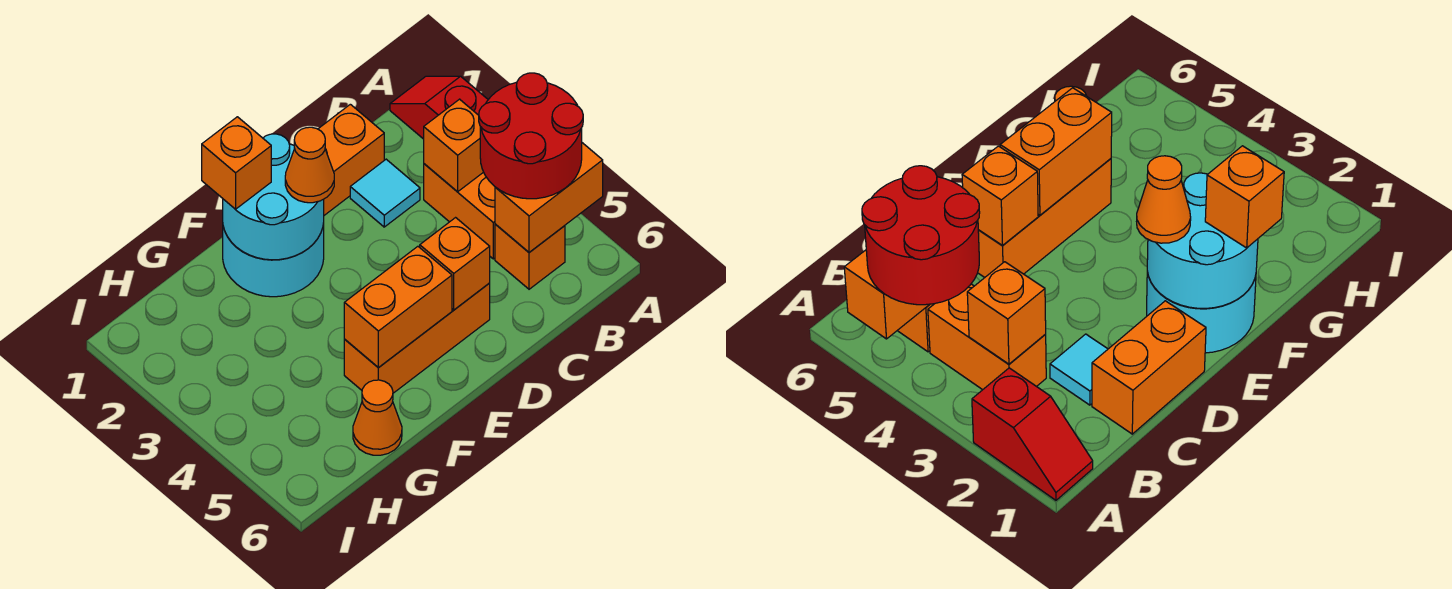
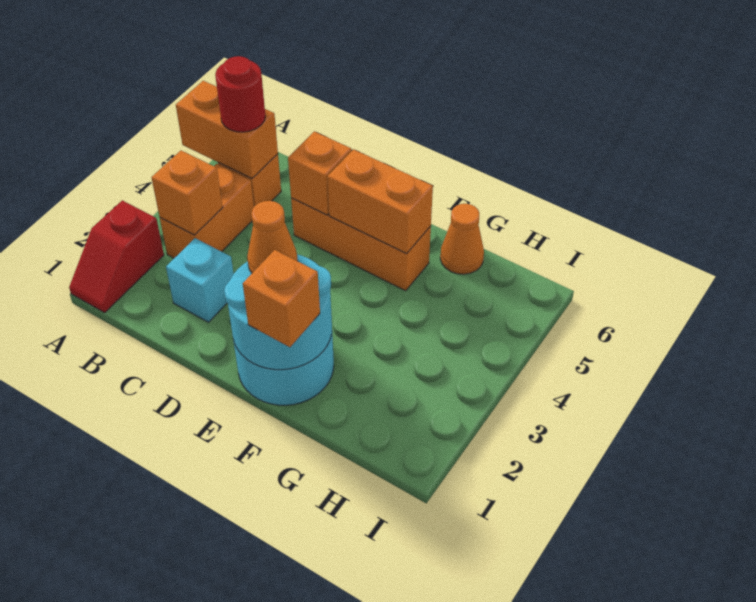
red 2x2 round brick [479,73,583,199] -> red 1x1 round brick [215,56,265,132]
orange 1x2 brick [318,104,384,215] -> none
cyan 1x1 tile [350,159,420,227] -> cyan 1x1 brick [166,238,234,322]

